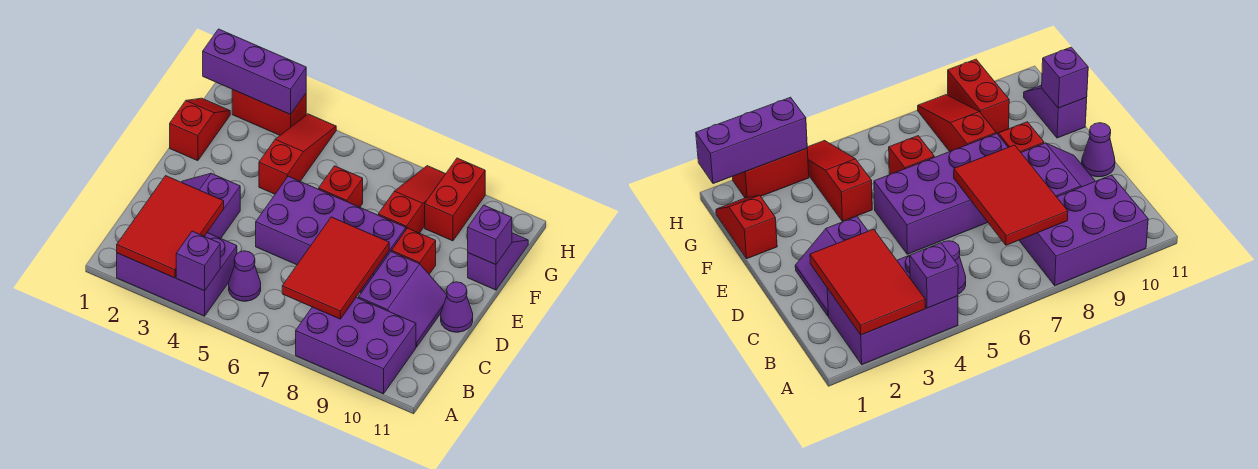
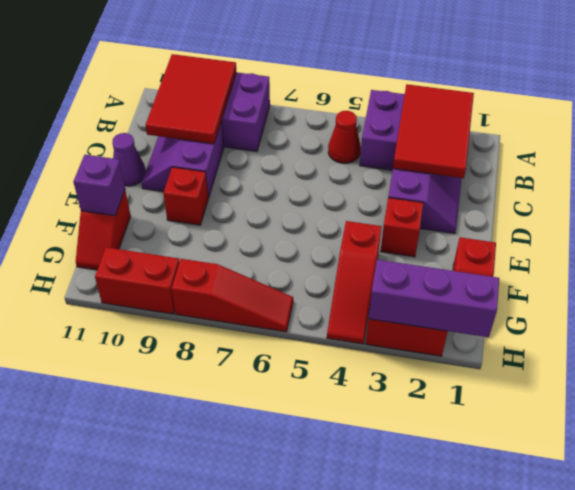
purple 1x1 brick [176,231,220,291] -> none
purple 1x1 cone [229,251,261,301] -> red 1x1 cone [328,111,361,163]
red 2x3 tile [282,217,389,319] -> red 2x3 tile moved to [145,54,236,144]
purple 2x4 brick [256,176,406,293] -> none
red 1x1 brick [319,166,363,207] -> red 1x1 brick moved to [381,198,423,257]
red 1x3 slope [378,166,445,233] -> red 1x3 slope turned to [171,259,293,332]
purple 1x2 slope [468,233,528,290] -> red 1x2 slope [76,190,131,270]
red 1x2 brick [425,158,485,241] -> red 1x2 brick turned to [95,247,179,314]

